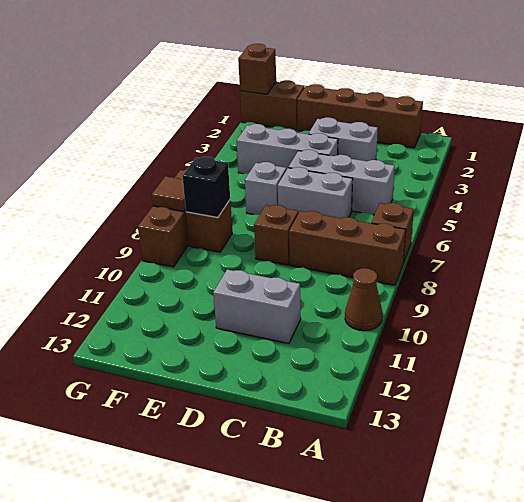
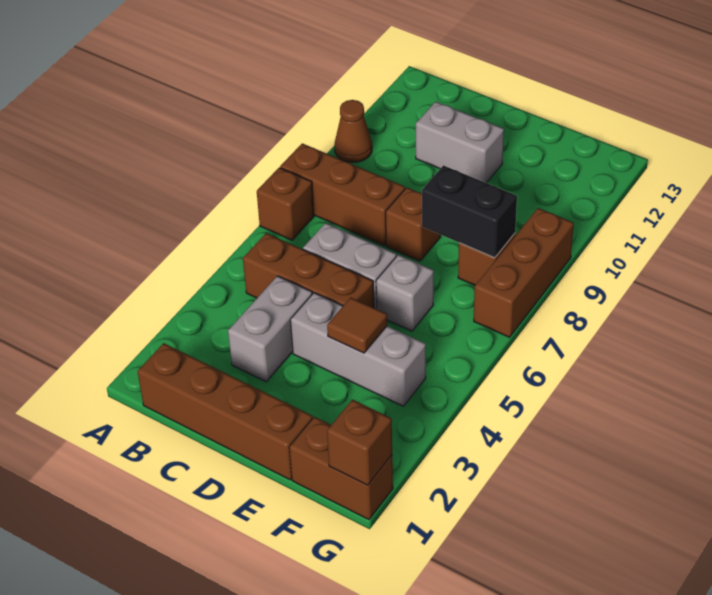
grey 1x3 brick [288,150,395,215] -> brown 1x3 brick [243,233,374,308]
grey 1x2 brick [309,117,378,161] -> grey 1x2 brick turned to [228,276,312,382]
black 1x1 brick [182,157,230,218] -> black 1x2 brick [422,165,517,258]
brown 1x1 tile [152,176,186,211] -> brown 1x1 tile moved to [327,298,387,353]

